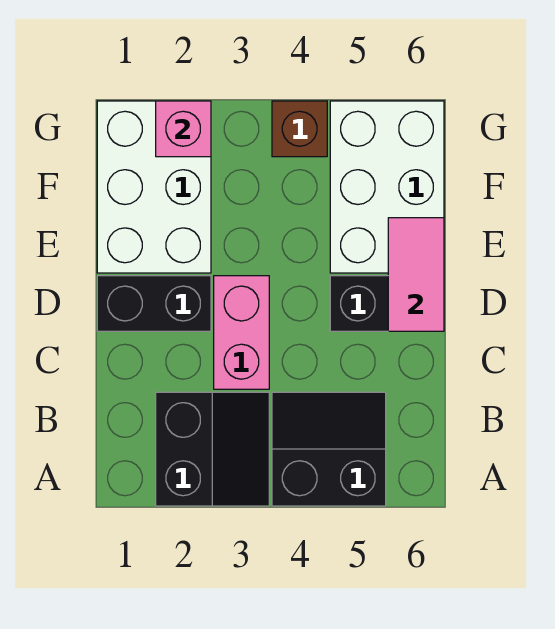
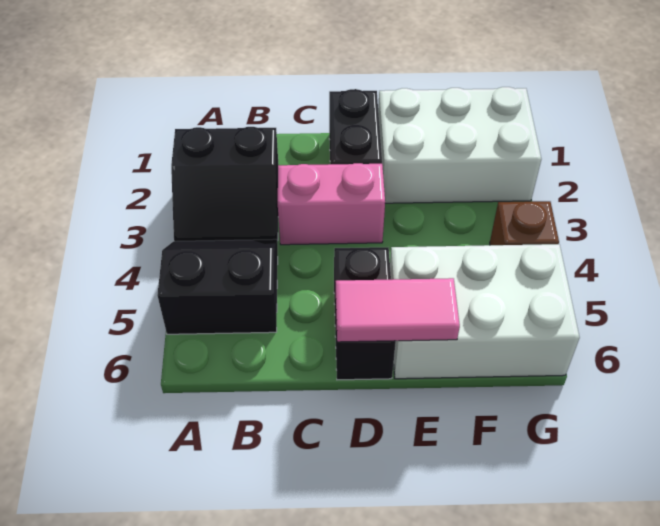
black 2x2 slope [272,392,386,506] -> black 2x2 slope turned to [157,239,278,334]
pink 1x1 brick [156,101,211,157] -> none

